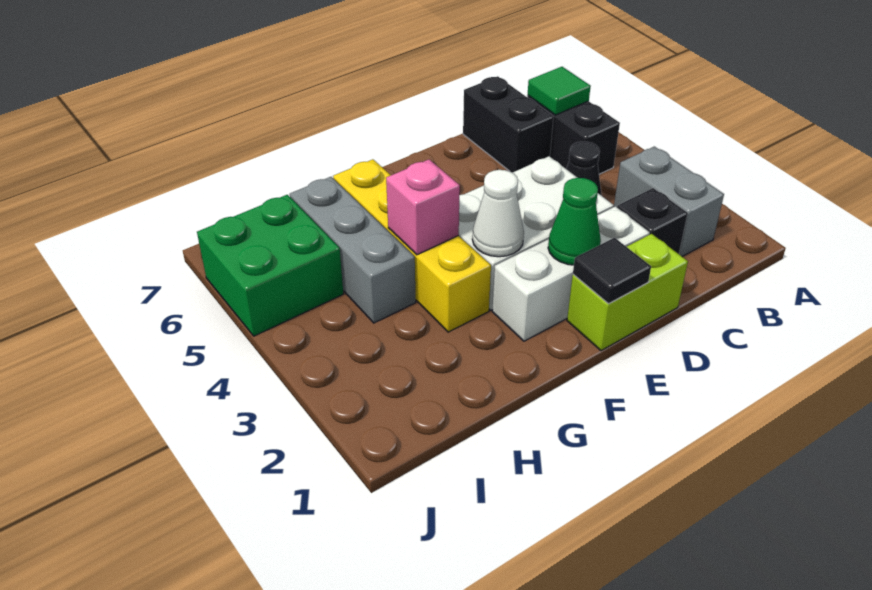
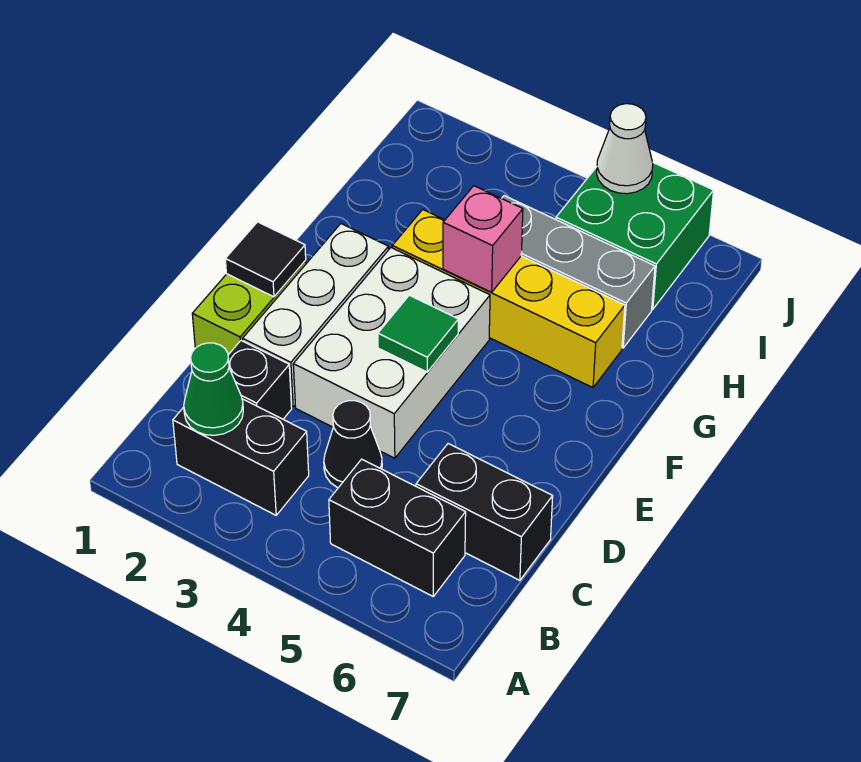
grey 1x2 brick [614,146,724,256] -> black 1x2 brick [173,399,309,515]
green 1x1 tile [528,67,591,115] -> green 1x1 tile moved to [378,295,458,372]
green 1x1 cone [548,178,601,265] -> green 1x1 cone moved to [184,343,243,435]
white 1x1 cone [472,170,524,257] -> white 1x1 cone moved to [597,104,653,194]

